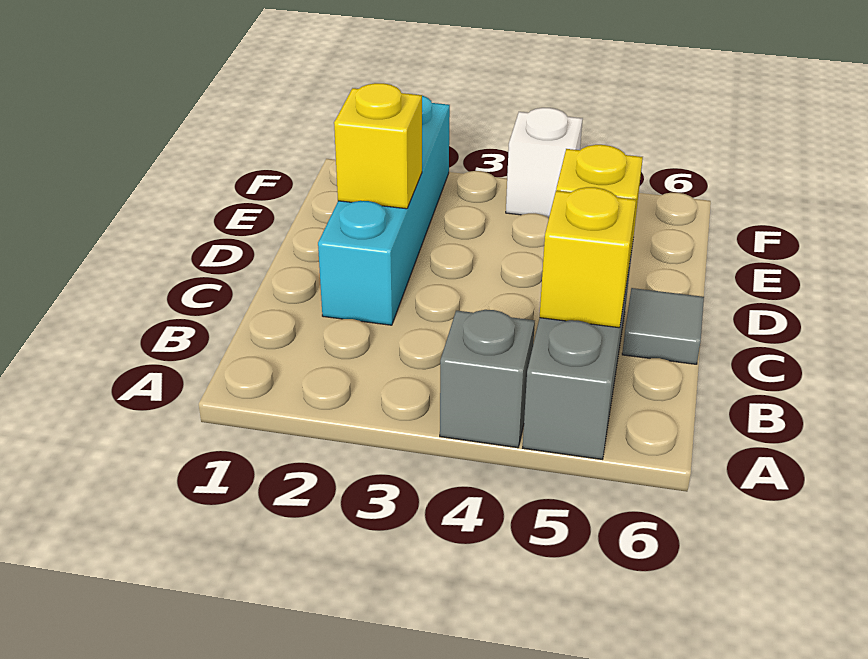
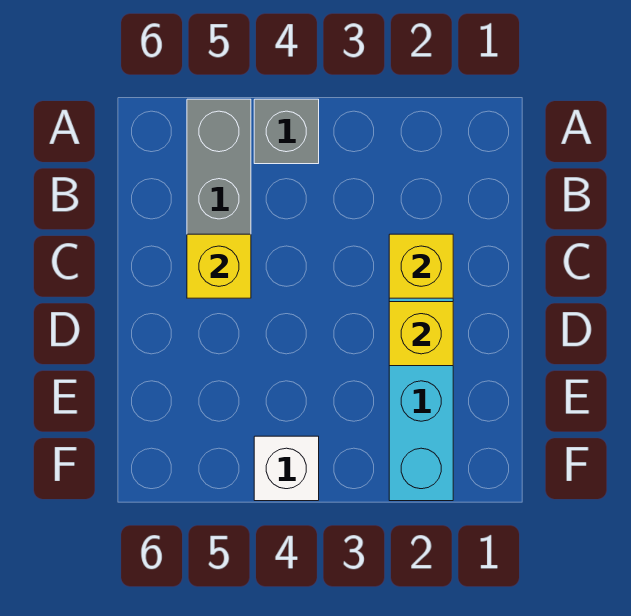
yellow 1x1 brick [540,187,636,328] -> yellow 1x1 brick moved to [389,234,453,298]
grey 1x1 tile [622,288,704,364] -> none

